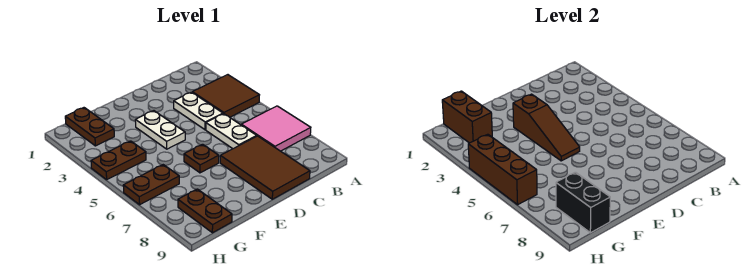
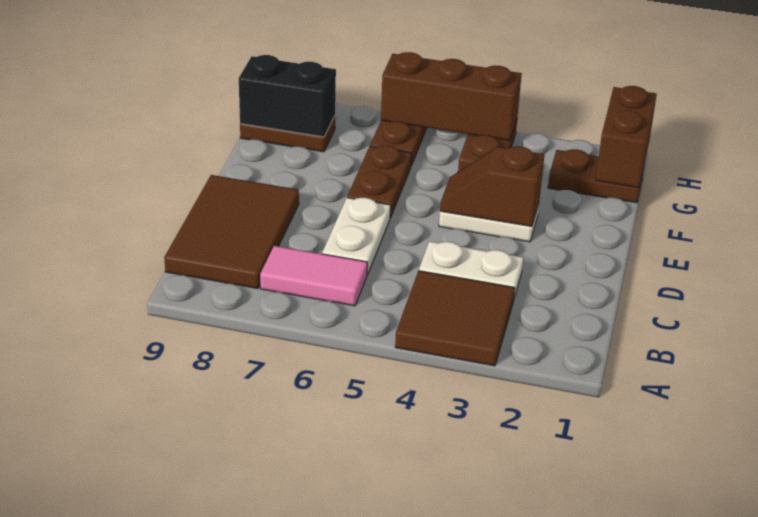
pink 2x2 tile [241,106,311,151] -> pink 1x2 tile [260,246,367,306]
white 1x2 plate [206,114,257,149] -> white 1x2 plate turned to [322,198,391,275]
brown 2x3 tile [220,136,310,199] -> brown 2x3 tile turned to [164,175,299,289]
brown 1x3 slope [513,94,580,161] -> brown 1x2 slope [440,146,545,227]
brown 1x1 plate [184,144,219,173] -> brown 1x2 plate [347,145,412,218]
brown 1x2 brick [442,91,492,143] -> brown 1x2 brick turned to [596,86,657,188]

